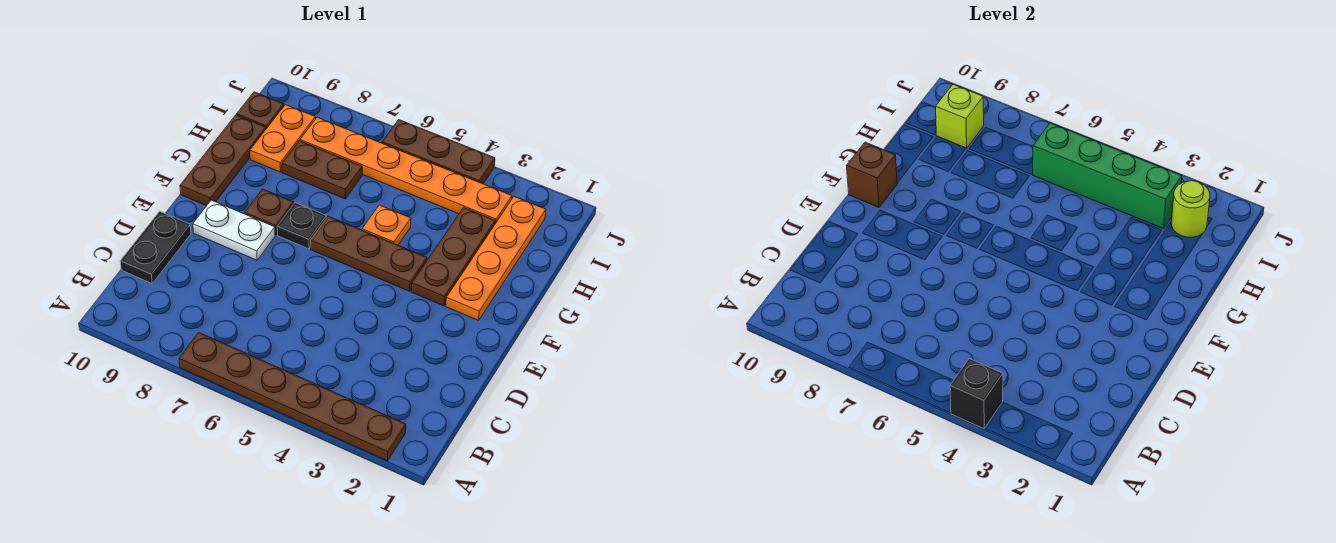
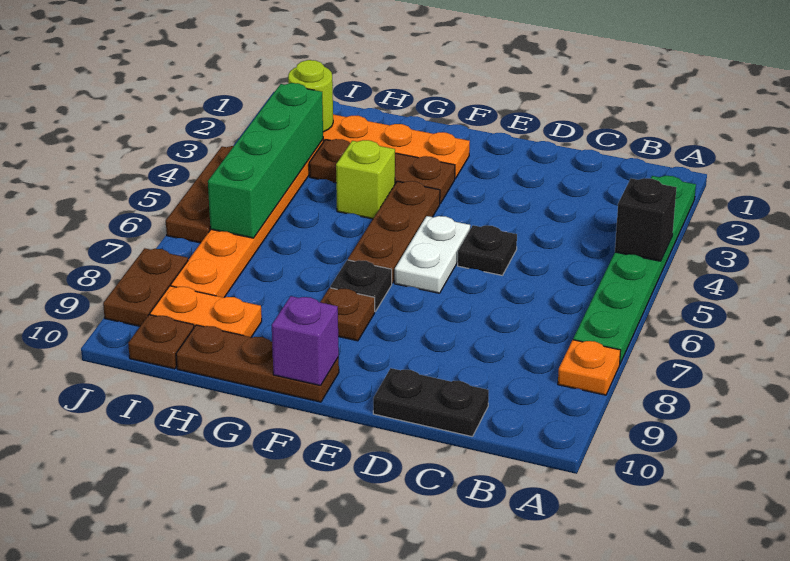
brown 1x6 plate [179,332,406,461] -> green 1x6 plate [573,175,696,363]
none -> black 1x1 plate [458,225,517,275]
white 1x2 plate [193,200,275,260] -> white 1x2 plate moved to [395,216,470,293]
brown 1x1 brick [847,142,897,207] -> purple 1x1 brick [272,296,339,386]
orange 1x1 plate [362,205,411,245] -> orange 1x1 plate moved to [558,340,621,395]
brown 1x2 plate [282,141,362,199] -> brown 1x2 plate moved to [103,248,188,326]
lime 1x1 brick [936,84,984,148] -> lime 1x1 brick moved to [336,140,395,219]

